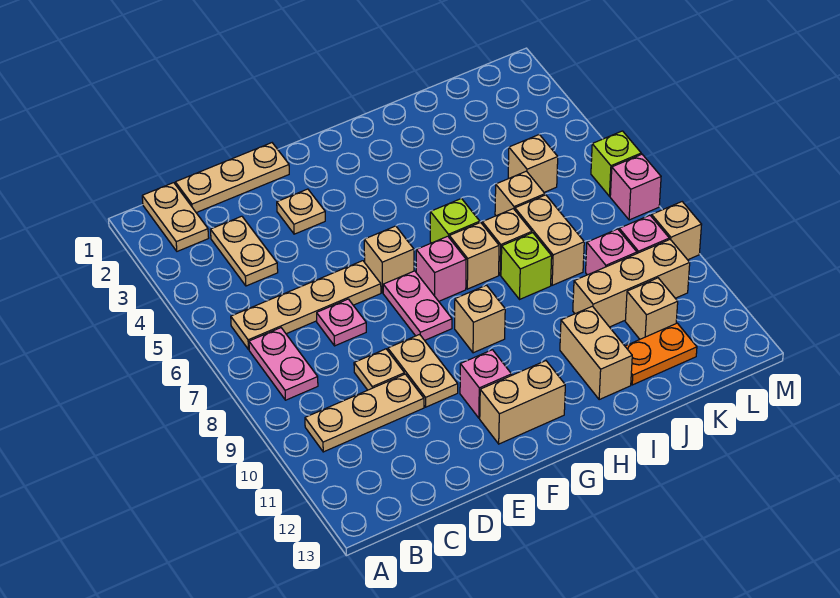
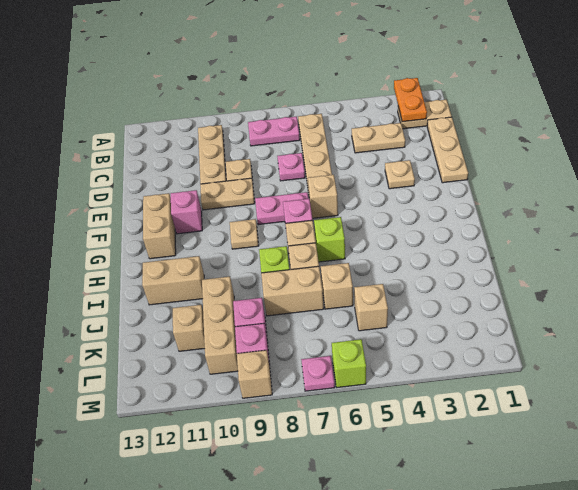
tan 1x1 brick [455,285,505,353] -> tan 1x1 plate [230,219,259,249]
orange 1x2 plate [625,323,697,385] -> orange 1x2 plate moved to [394,78,427,122]
pink 1x1 brick [610,154,661,220] -> pink 1x1 plate [301,356,335,391]

